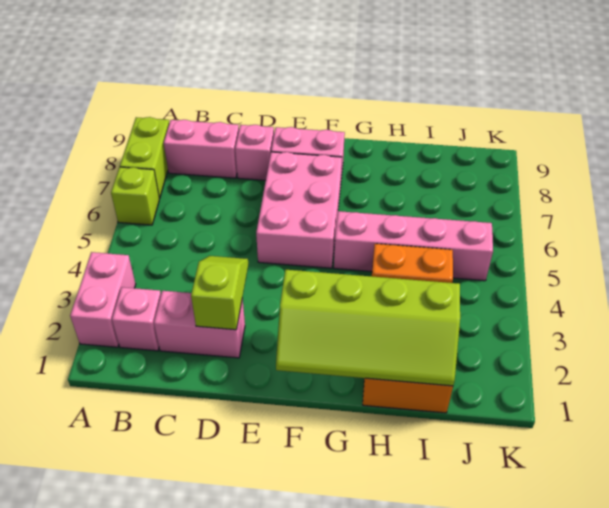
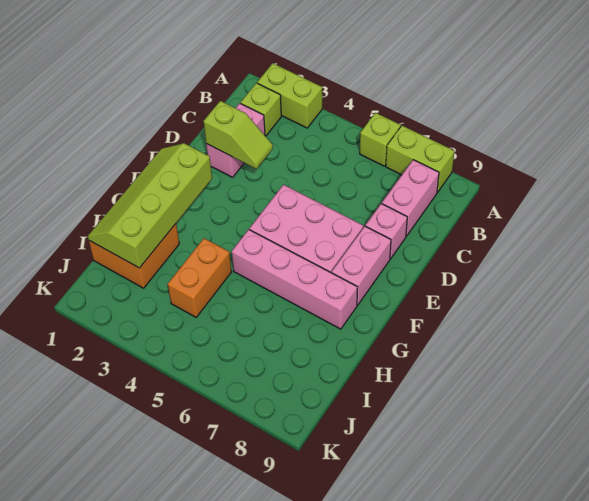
pink 1x2 brick [70,252,136,347] -> lime 1x2 brick [257,63,322,128]
pink 1x1 brick [112,287,161,351] -> lime 1x1 brick [241,83,281,136]
pink 1x4 brick [334,211,493,281] -> pink 1x4 brick turned to [232,230,357,329]

